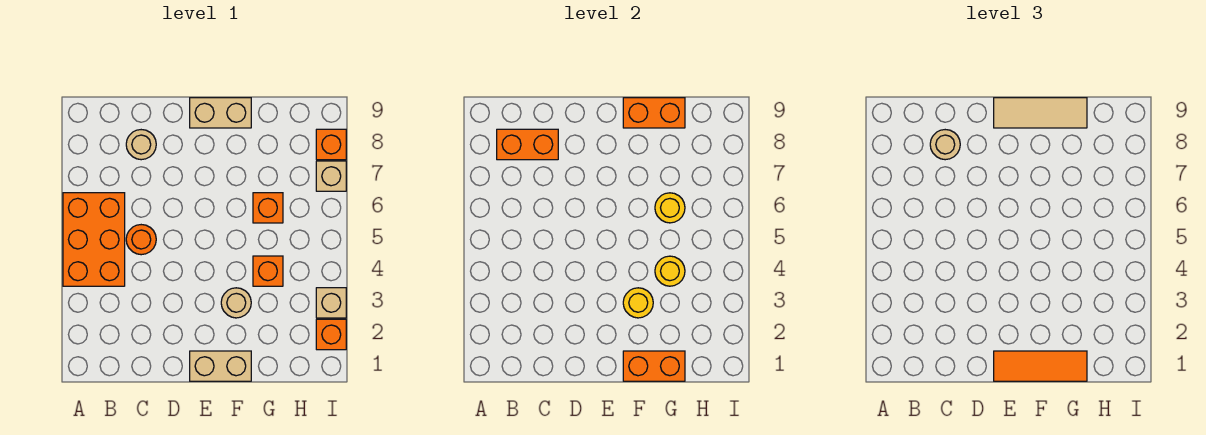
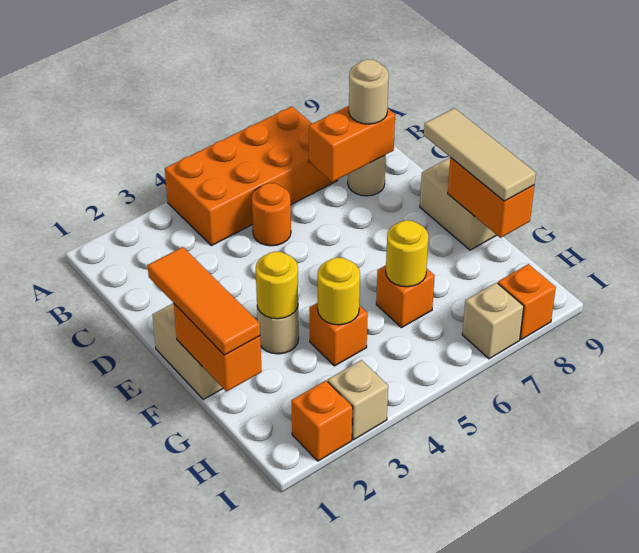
orange 2x3 brick [63,193,125,286] -> orange 2x4 brick [165,106,338,246]
orange 1x2 brick [497,129,558,160] -> orange 1x2 brick turned to [309,106,395,182]

